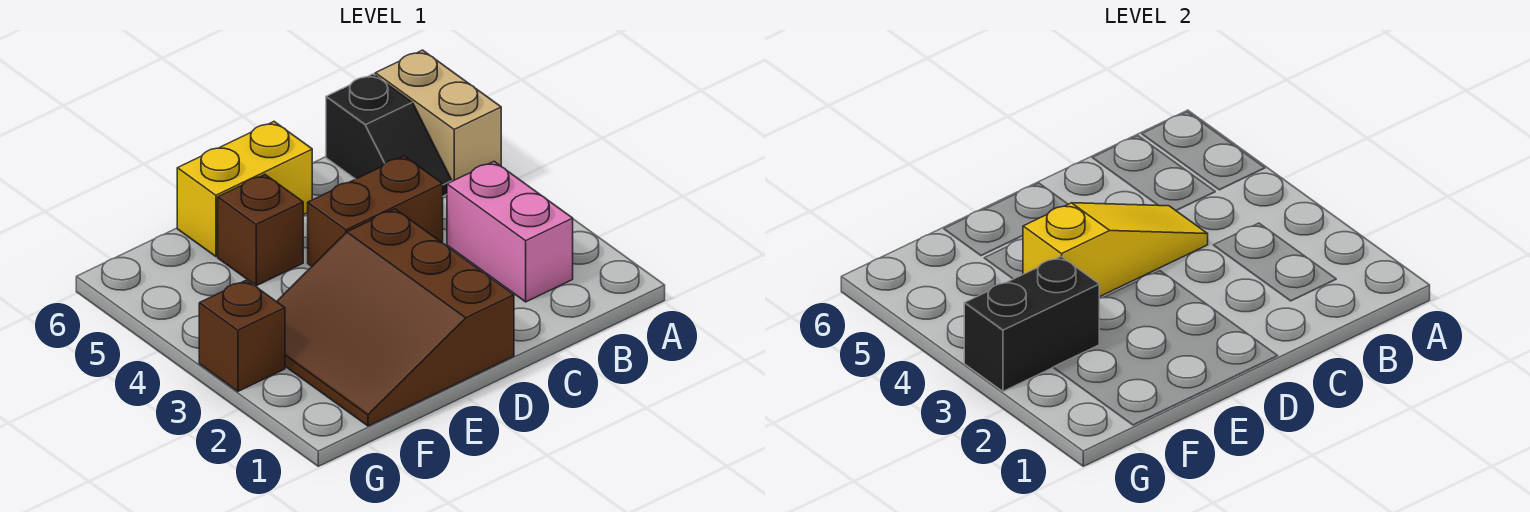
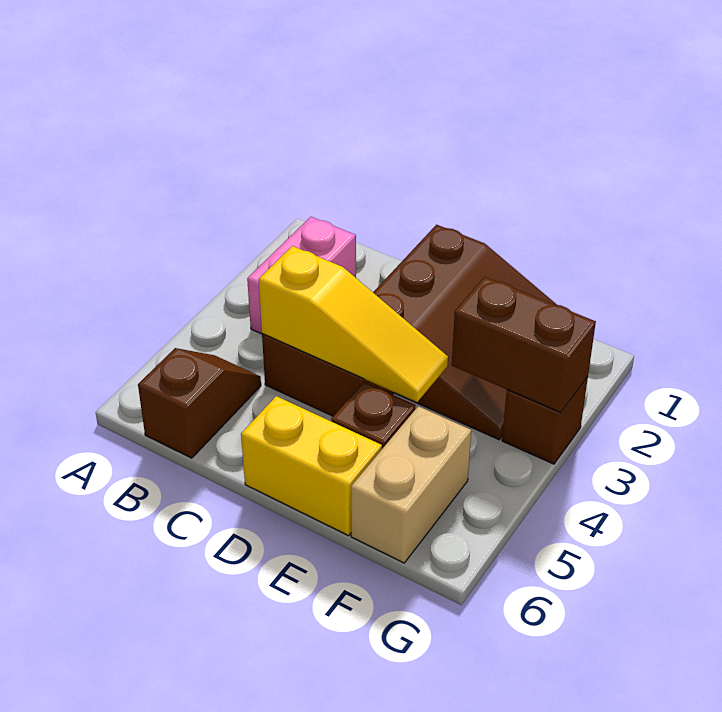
tan 1x2 brick [375,50,501,181] -> tan 1x2 brick moved to [351,406,471,563]
black 1x2 slope [326,74,452,196] -> brown 1x2 slope [138,348,261,458]
yellow 1x3 slope [1023,203,1208,297] -> yellow 1x3 slope turned to [259,246,448,402]
black 1x2 brick [964,256,1099,391] -> brown 1x2 brick [452,277,596,413]

